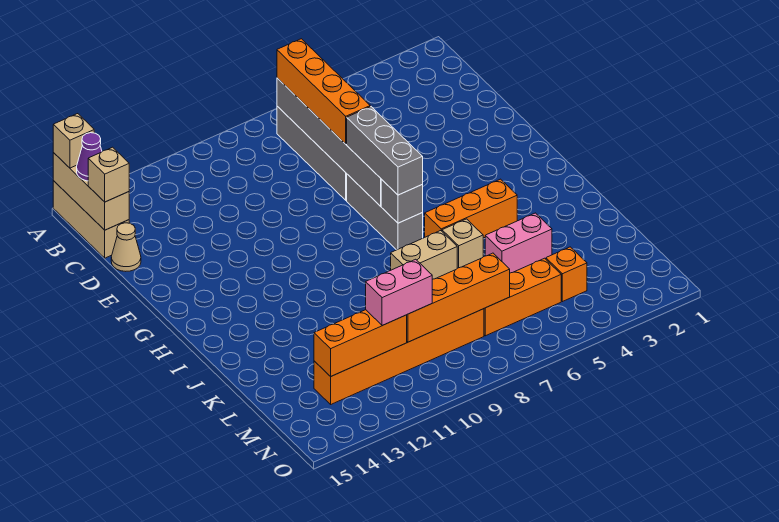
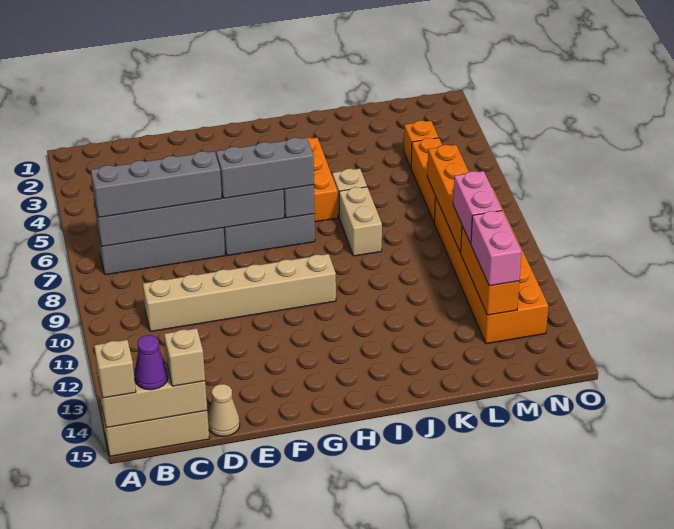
orange 1x4 brick [277,39,370,144] -> grey 1x4 brick [91,151,222,217]
none -> tan 1x6 brick [143,254,336,331]
pink 1x2 brick [485,213,552,273] -> pink 1x2 brick moved to [471,211,521,286]
orange 1x6 brick [314,309,484,404] -> orange 2x6 brick [435,187,548,344]

